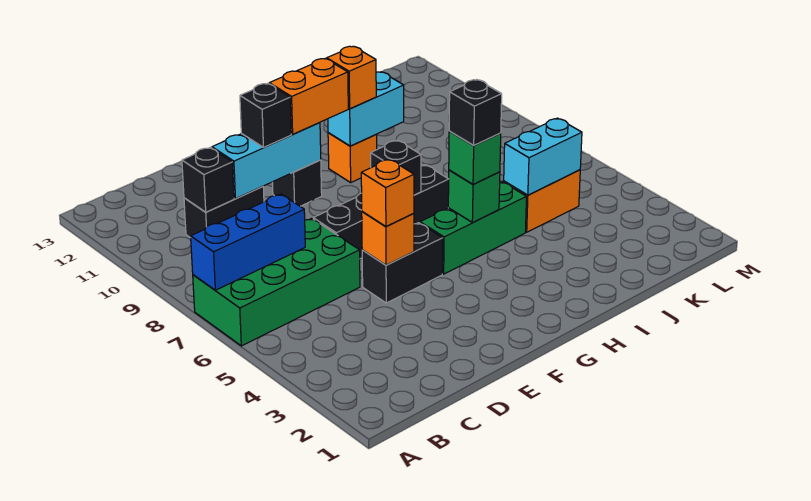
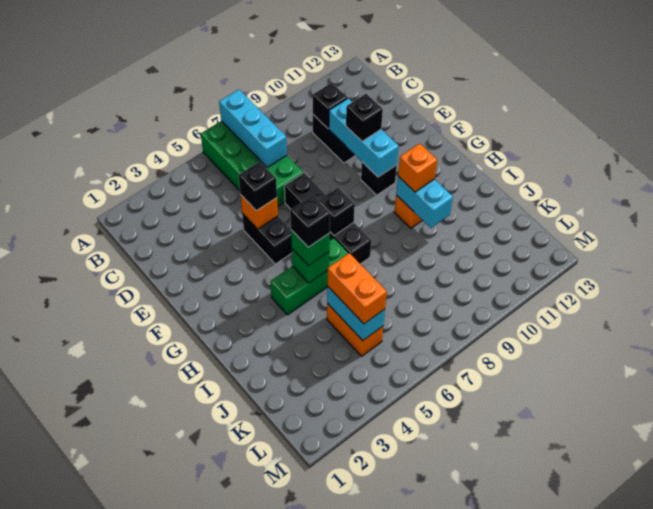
blue 1x3 brick [191,194,305,290] -> cyan 1x3 brick [219,89,287,168]
orange 1x1 brick [361,159,414,227] -> black 1x1 brick [239,162,277,211]
orange 1x2 brick [269,59,349,134] -> orange 1x2 brick moved to [327,253,387,324]
green 1x3 brick [420,182,527,274] -> green 1x3 brick turned to [270,238,348,315]

